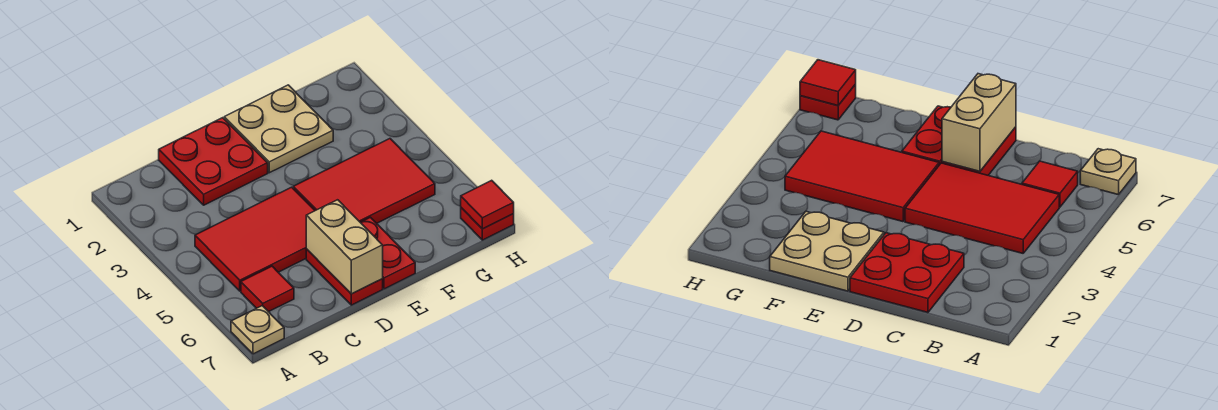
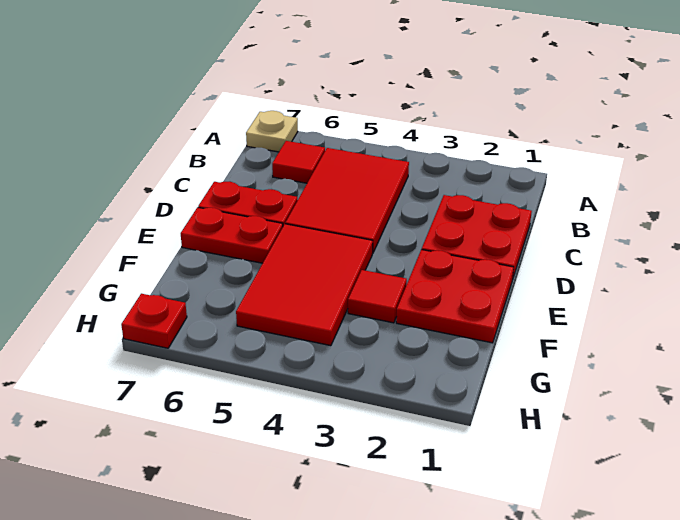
tan 1x2 brick [306,200,383,294] -> none
tan 2x2 plate [224,85,333,173] -> red 2x2 plate [396,250,514,343]
red 1x1 tile [461,180,514,229] -> red 1x1 tile moved to [348,270,407,323]

